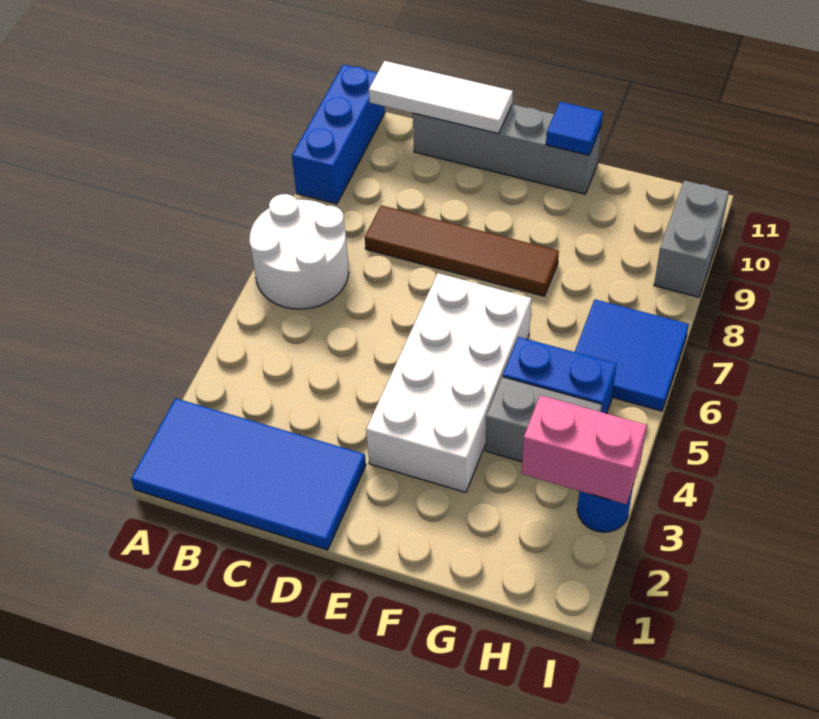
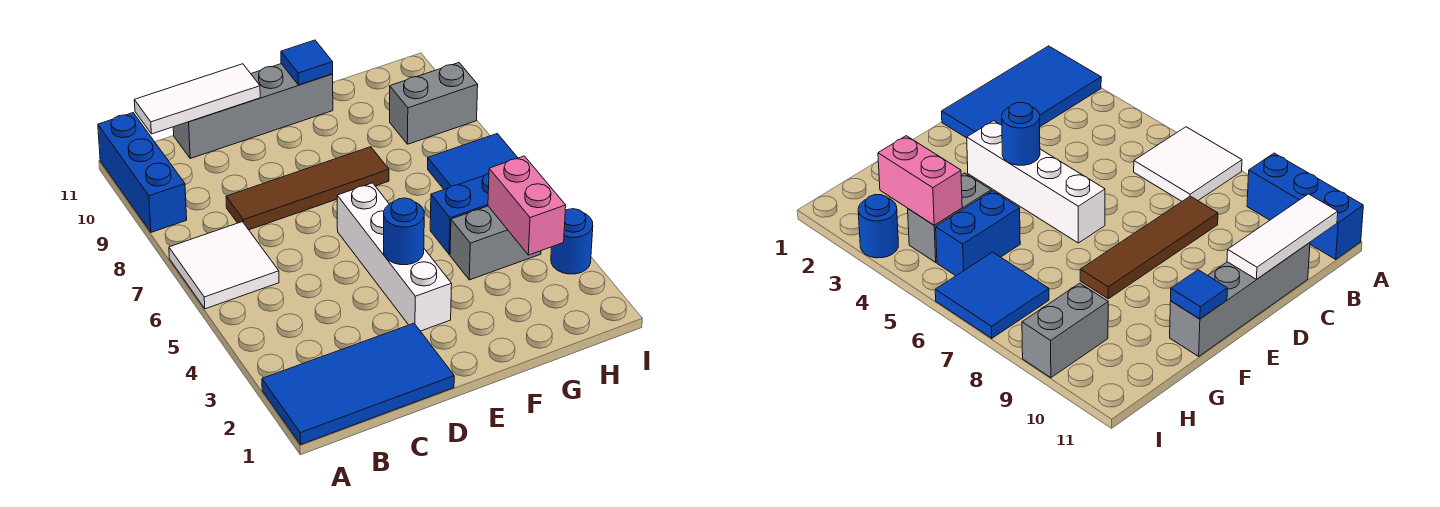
white 2x2 round brick [249,194,349,309] -> white 2x2 tile [169,222,279,309]
white 2x4 brick [366,273,531,492] -> white 1x4 brick [337,183,452,331]
none -> blue 1x1 round brick [384,198,424,265]
pink 1x2 brick [521,395,647,504] -> pink 1x2 brick turned to [488,156,566,255]
grey 1x2 brick [654,180,729,297] -> grey 1x2 brick turned to [390,63,478,144]

